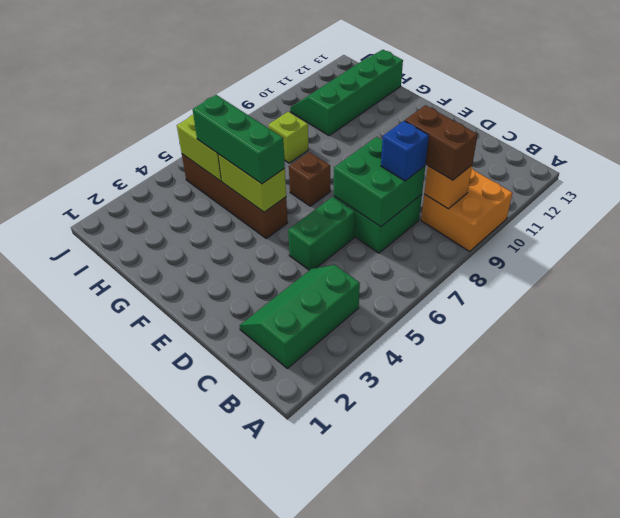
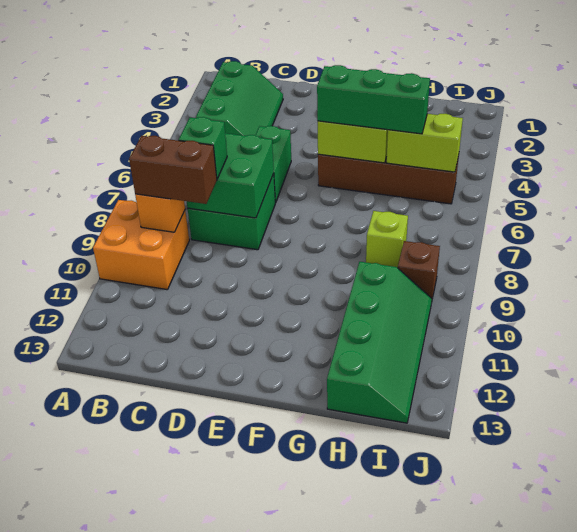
blue 1x1 brick [381,121,429,181] -> green 1x1 brick [179,117,227,179]
brown 1x1 brick [289,152,330,206] -> brown 1x1 brick moved to [398,241,440,299]

